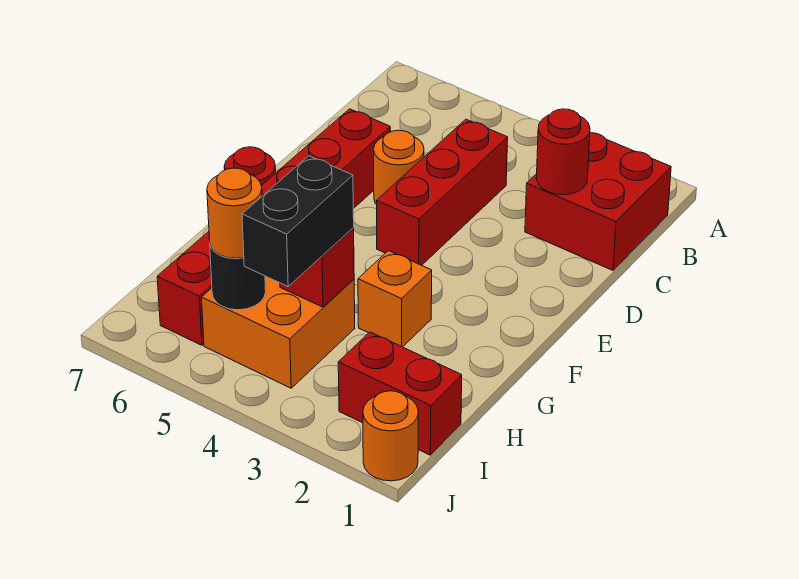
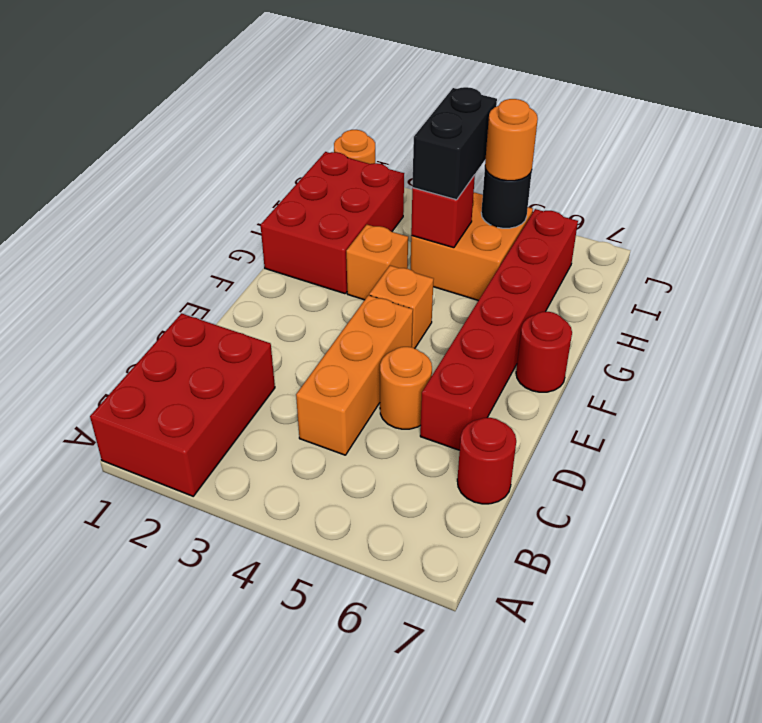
red 2x2 brick [525,133,671,270] -> red 2x3 brick [90,313,275,496]
red 1x1 round brick [536,109,590,195] -> red 1x1 round brick moved to [457,418,516,504]
red 1x3 brick [376,119,508,265] -> orange 1x3 brick [296,295,413,455]
none -> orange 1x1 brick [369,265,434,348]
red 1x2 brick [338,332,462,455] -> red 2x3 brick [261,152,404,294]

